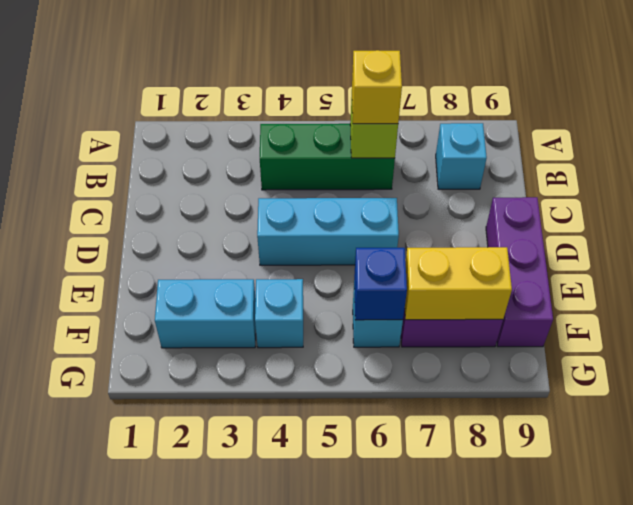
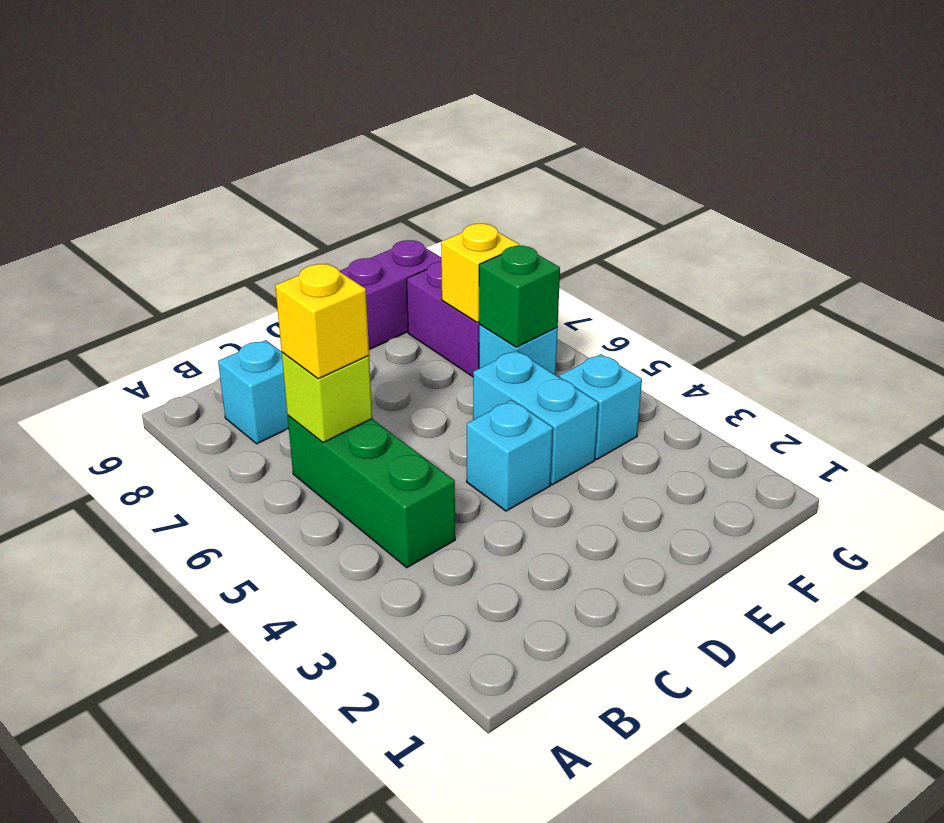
cyan 1x3 brick [257,198,399,265] -> cyan 1x1 brick [467,400,553,511]
cyan 1x2 brick [155,279,256,348] -> cyan 1x2 brick moved to [473,351,598,485]
blue 1x1 brick [354,248,407,320] -> green 1x1 brick [479,246,560,347]
yellow 1x2 brick [405,247,512,320] -> yellow 1x1 brick [441,224,520,323]

